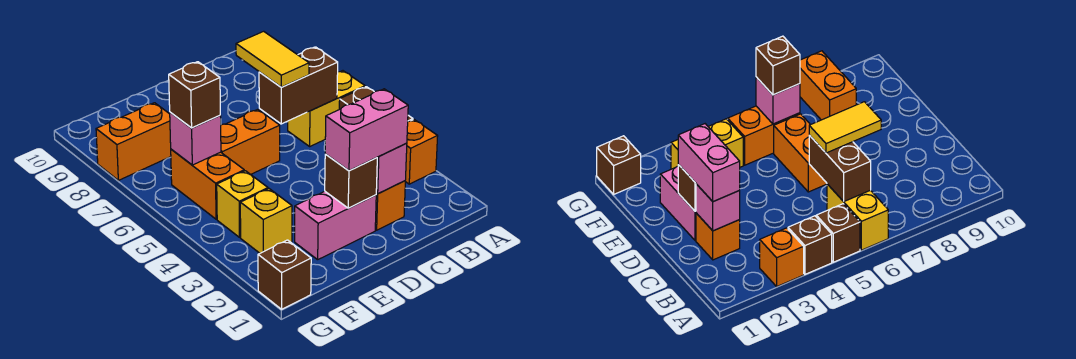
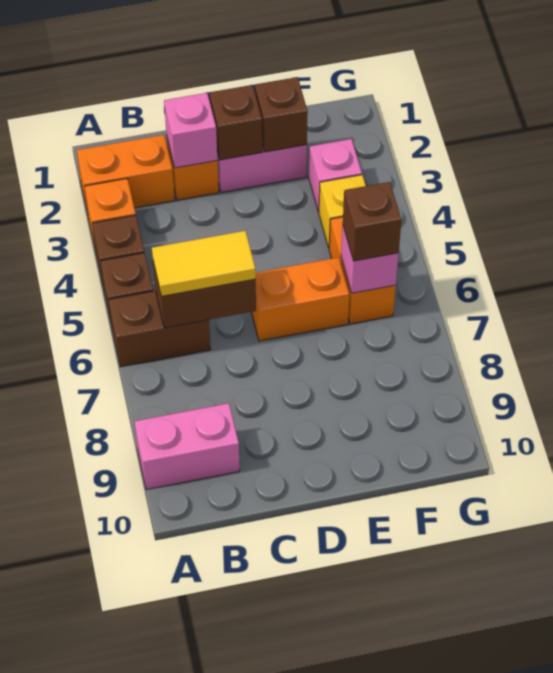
yellow 1x2 brick [288,71,365,146] -> brown 1x2 brick [108,291,211,367]
pink 1x2 brick [325,89,408,171] -> pink 1x2 brick moved to [134,403,240,490]
yellow 1x2 tile [236,31,309,87] -> yellow 1x2 tile turned to [152,231,256,296]
yellow 1x1 brick [240,189,292,253] -> pink 1x1 brick [309,139,362,212]
orange 1x2 brick [96,103,171,180] -> orange 1x2 brick moved to [77,135,175,213]
brown 1x1 brick [258,240,311,309] -> brown 1x1 brick moved to [255,77,308,152]

